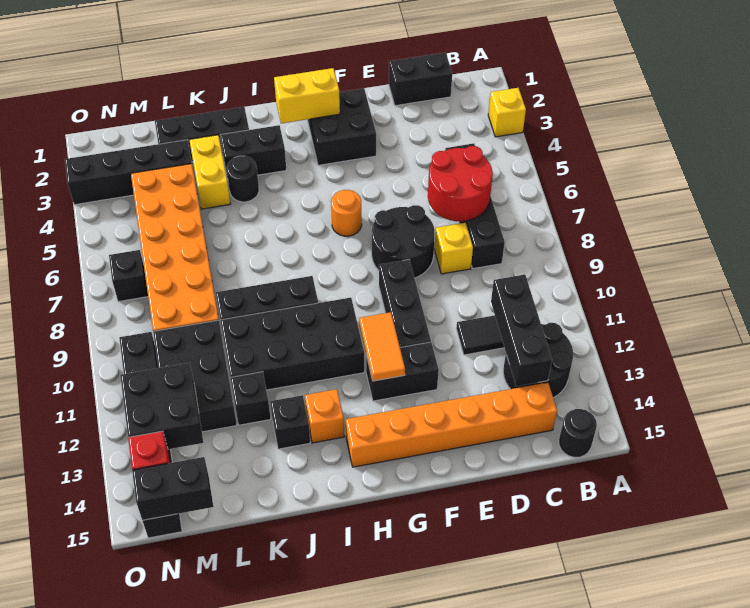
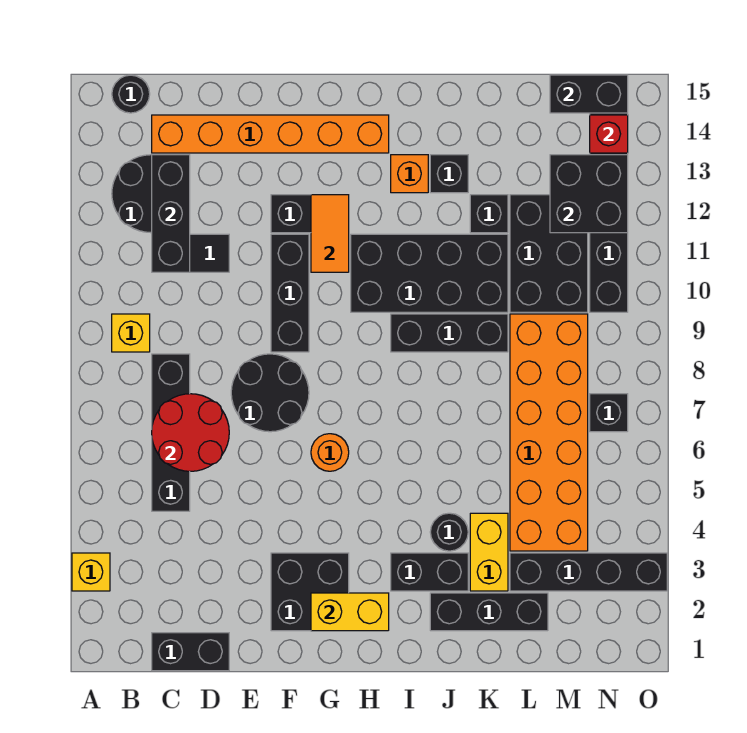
yellow 1x1 brick [434,223,473,274] -> yellow 1x1 brick moved to [112,314,150,352]

